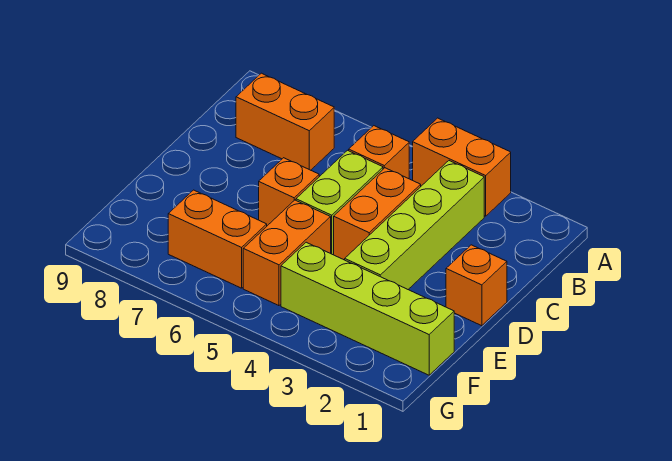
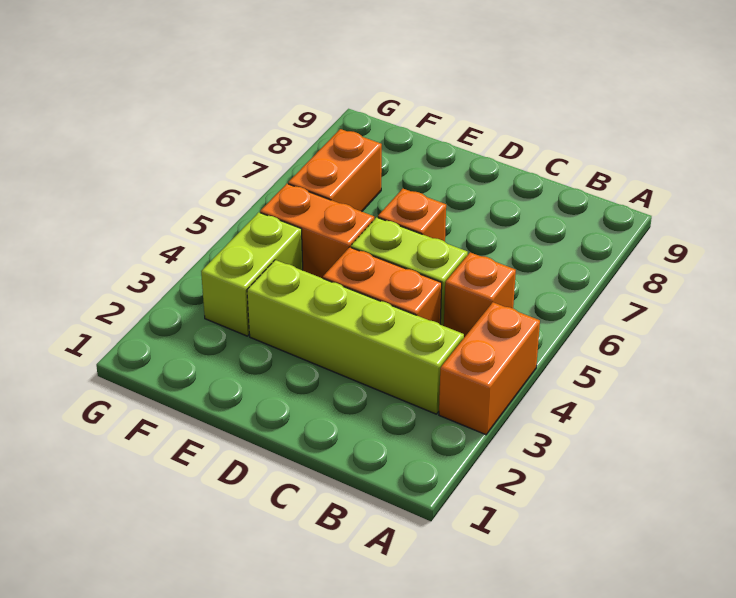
orange 1x2 brick [236,73,334,170] -> none
orange 1x1 brick [446,245,507,326] -> none
lime 1x4 brick [281,242,454,375] -> lime 1x2 brick [201,212,303,336]

